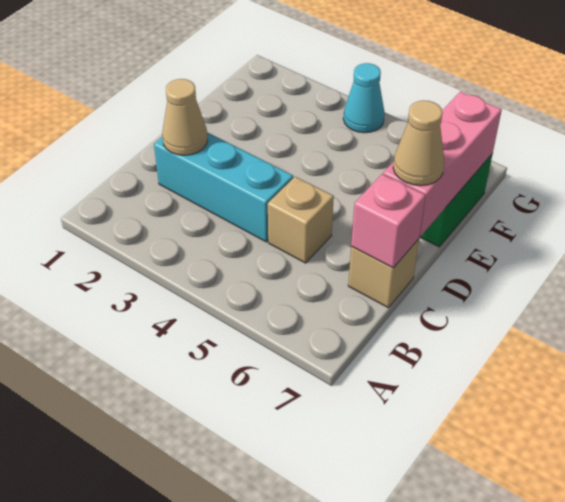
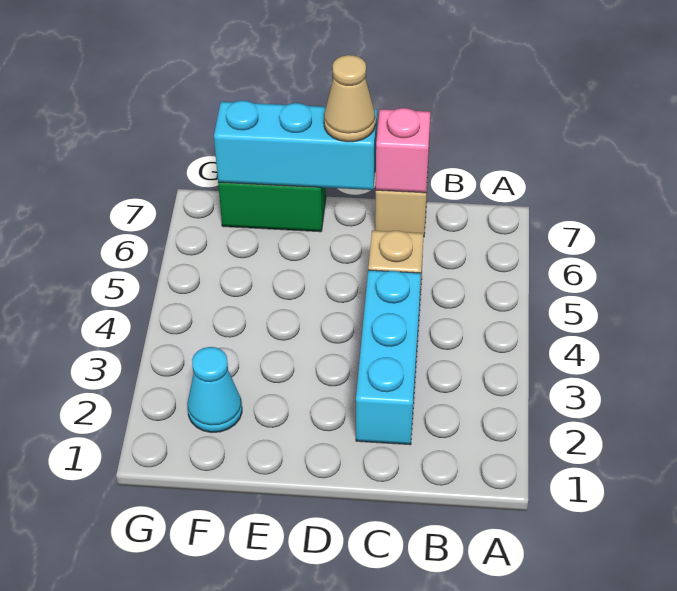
tan 1x1 cone [162,79,208,155] -> none
pink 1x3 brick [383,92,502,236] -> cyan 1x3 brick [214,100,377,190]
cyan 1x1 cone [343,63,385,133] -> cyan 1x1 cone moved to [188,347,242,433]

